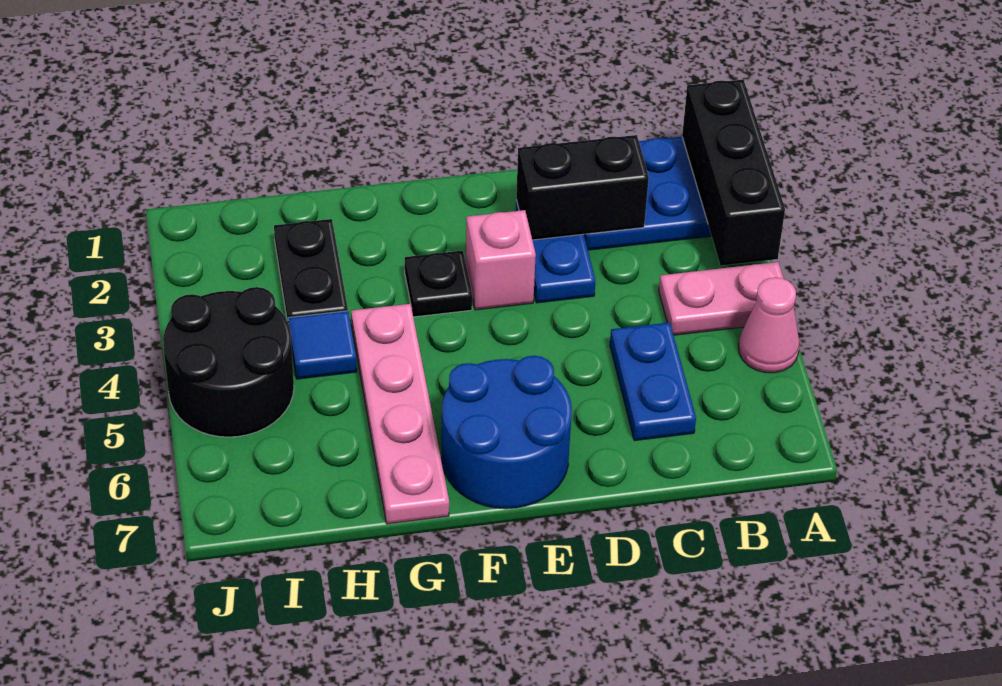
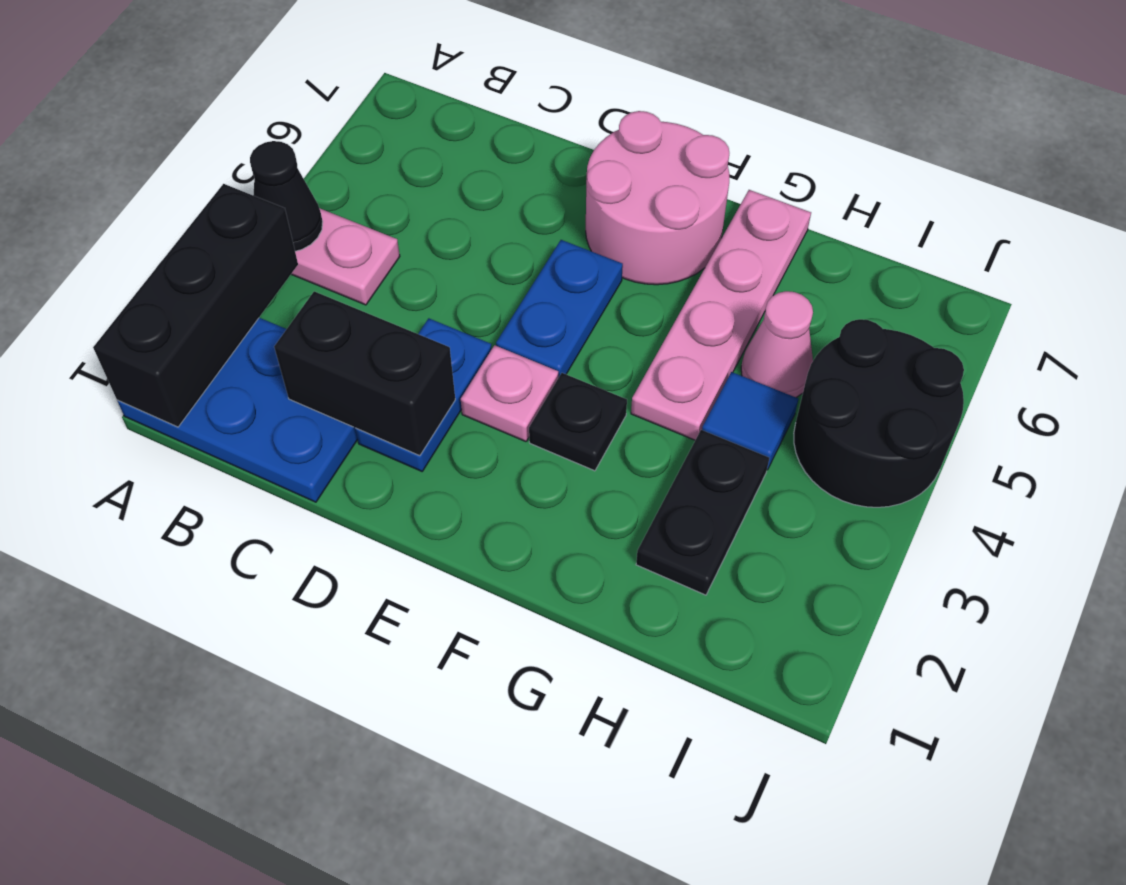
none -> black 1x1 cone [250,141,323,251]
pink 1x1 cone [739,277,799,373] -> pink 1x1 cone moved to [741,291,813,398]
blue 1x2 plate [610,322,696,441] -> blue 1x2 plate moved to [496,240,623,378]
pink 1x1 brick [466,210,536,310] -> pink 1x1 plate [461,345,558,442]
blue 2x2 round brick [442,356,572,509] -> pink 2x2 round brick [586,111,729,285]

